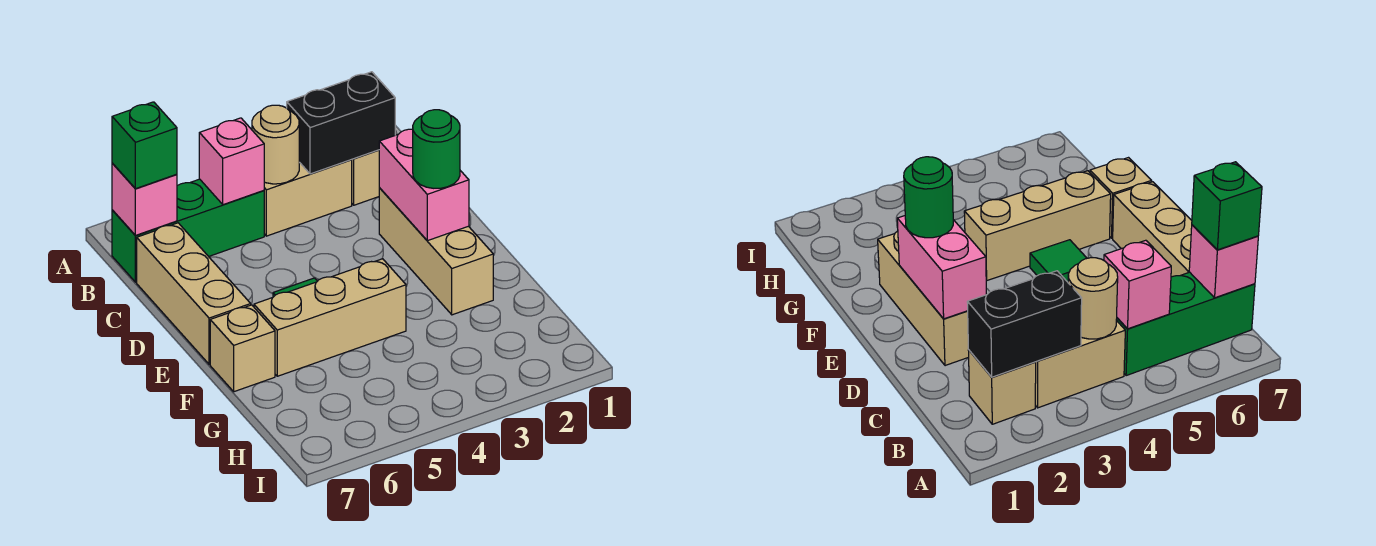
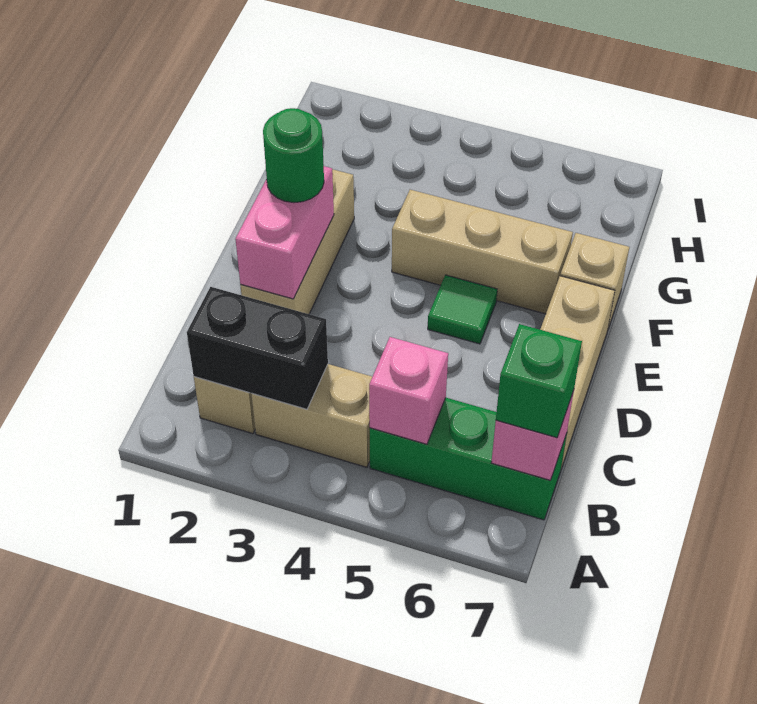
tan 1x1 round brick [252,105,299,184] -> none

